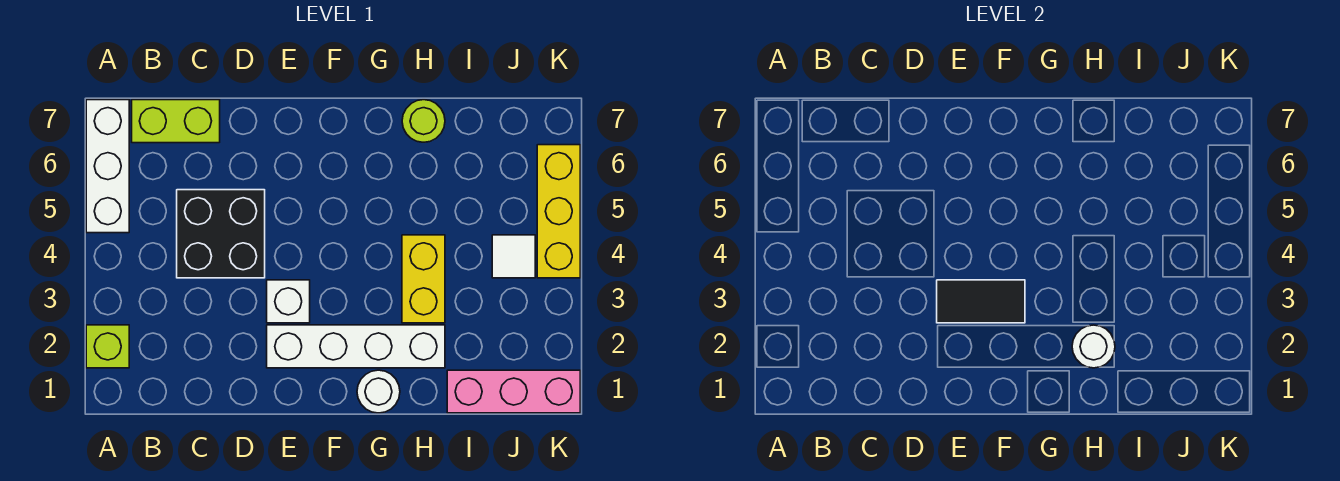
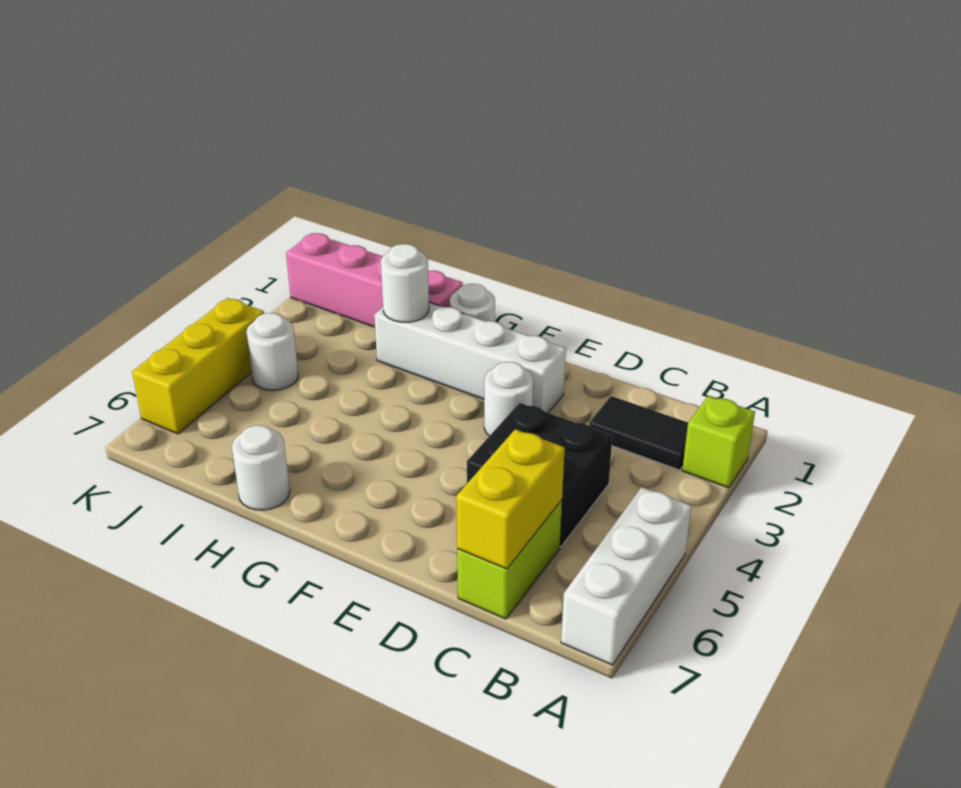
lime 1x2 brick [132,100,220,143] -> lime 1x2 brick turned to [457,500,562,619]
white 1x1 brick [267,280,310,323] -> white 1x1 round brick [484,362,533,436]
black 1x2 tile [937,280,1025,323] -> black 1x2 tile moved to [589,396,688,470]
yellow 1x2 brick [402,235,445,323] -> yellow 1x2 brick moved to [456,429,565,569]
lime 1x1 round brick [402,100,445,142] -> white 1x1 round brick [232,425,290,510]
pink 1x3 brick [447,370,580,413] -> pink 1x4 brick [286,233,463,327]
white 1x1 tile [492,235,535,278] -> white 1x1 round brick [246,313,298,390]

